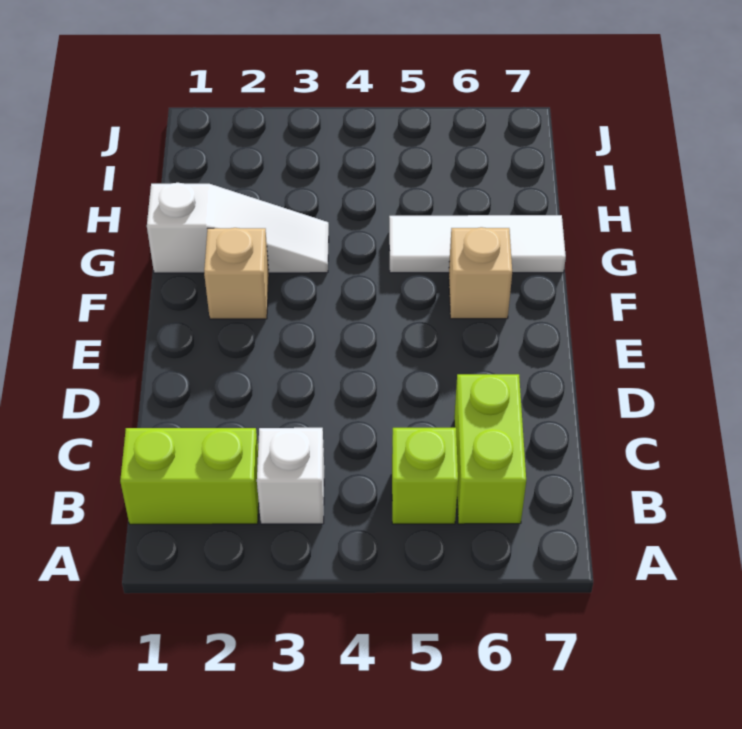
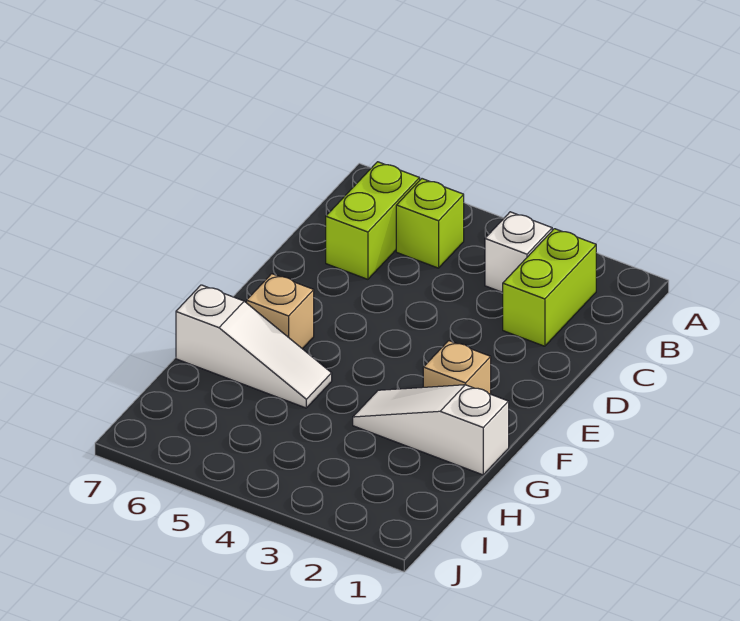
lime 1x2 brick [120,428,259,524] -> lime 1x2 brick turned to [503,229,596,346]
white 1x3 tile [389,215,566,273] -> white 1x3 slope [176,285,332,408]

